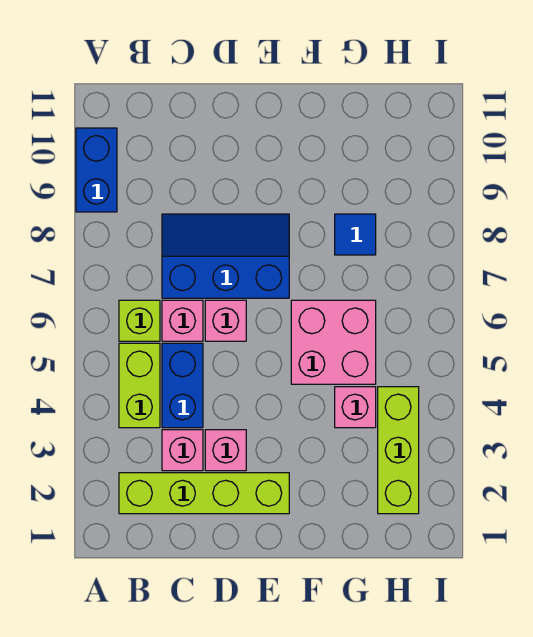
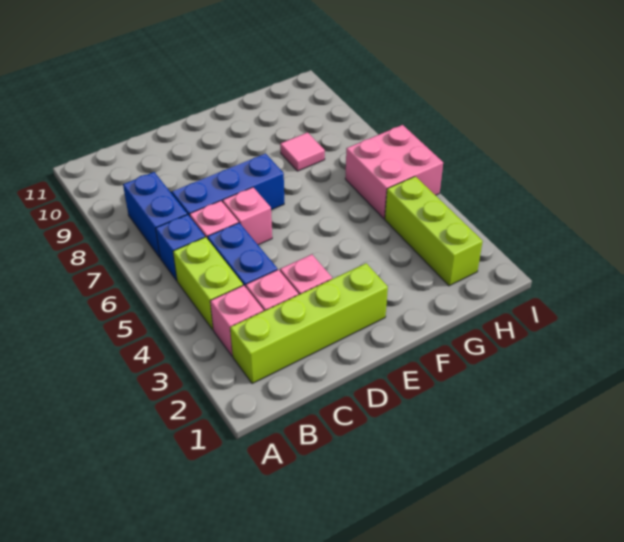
blue 1x2 brick [76,128,117,212] -> blue 1x2 brick moved to [123,172,187,258]
lime 1x1 brick [119,300,160,341] -> blue 1x1 brick [156,214,205,281]
pink 2x2 brick [291,300,376,384] -> pink 2x2 brick moved to [345,125,443,219]
pink 1x1 brick [335,387,376,428] -> pink 1x1 brick moved to [210,285,263,356]
blue 1x1 tile [335,214,376,255] -> pink 1x1 tile [280,132,325,171]

